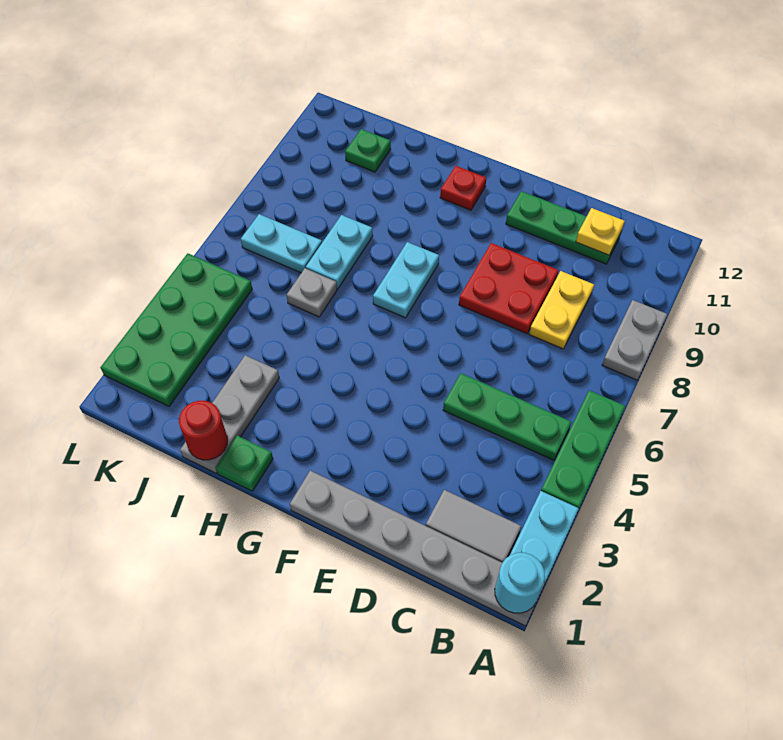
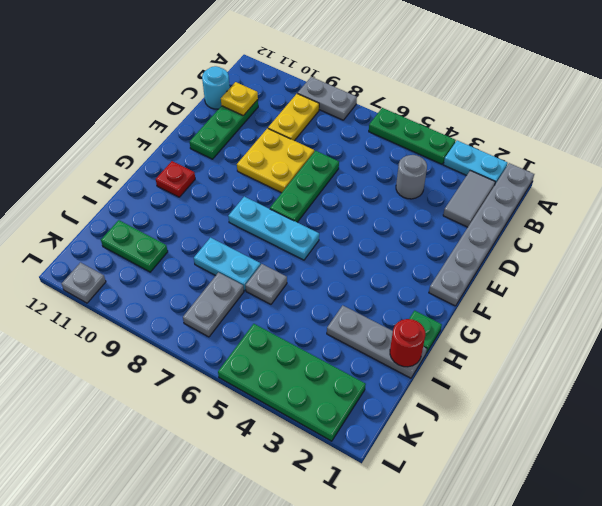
cyan 1x1 round brick [495,553,545,613] -> cyan 1x1 round brick moved to [202,66,230,109]
green 1x3 plate [443,373,571,460] -> green 1x3 plate moved to [270,151,339,222]
none -> grey 1x1 round brick [396,155,427,199]
yellow 1x2 plate [529,271,594,349] -> yellow 1x2 plate turned to [268,94,319,141]
red 2x2 plate [459,243,559,334] -> yellow 2x2 plate [237,128,314,193]
cyan 1x2 plate [373,242,439,318] -> cyan 1x3 plate [228,197,319,260]
cyan 1x2 plate [241,214,322,273] -> grey 1x2 plate [183,273,244,337]
green 1x1 plate [345,129,391,172] -> green 1x2 plate [101,220,168,272]
none -> grey 1x1 plate [62,263,106,303]

